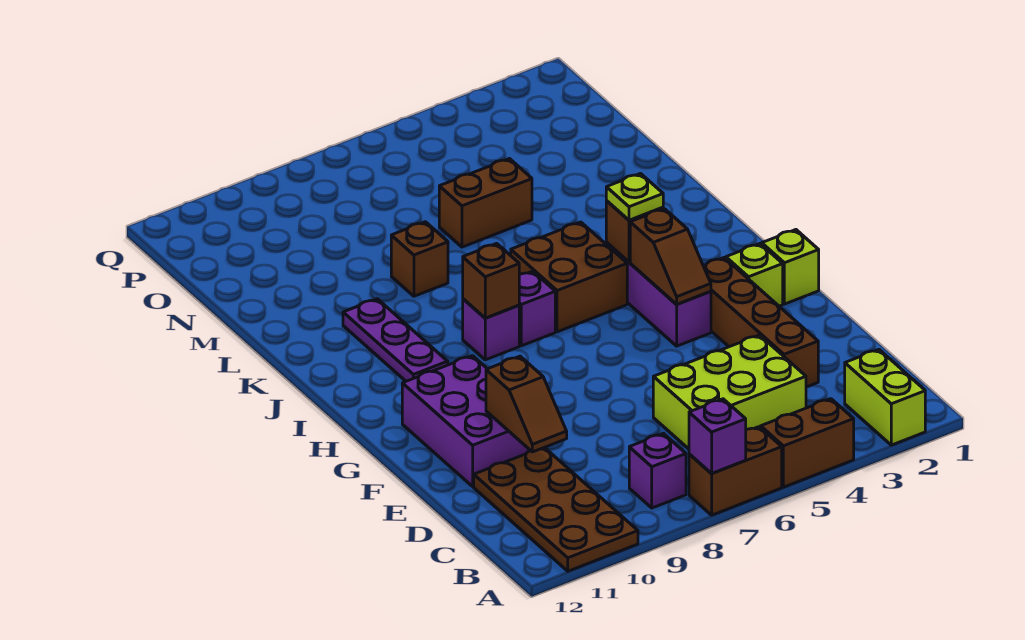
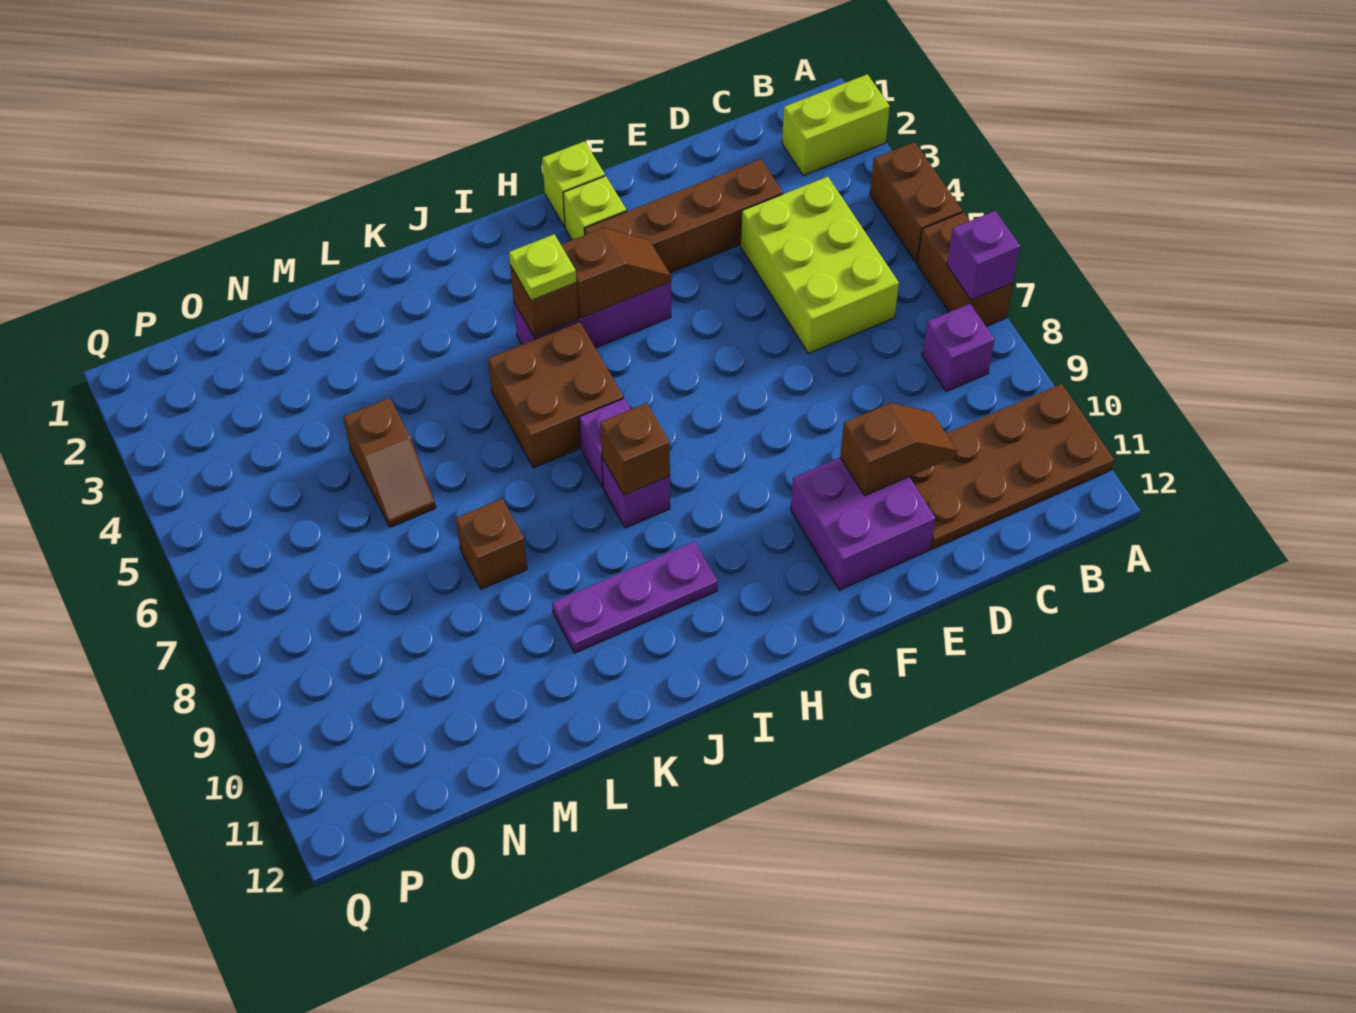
purple 2x3 brick [402,356,530,486] -> purple 2x2 brick [791,458,936,590]
brown 1x2 brick [439,159,532,247] -> brown 1x2 slope [343,398,436,527]

